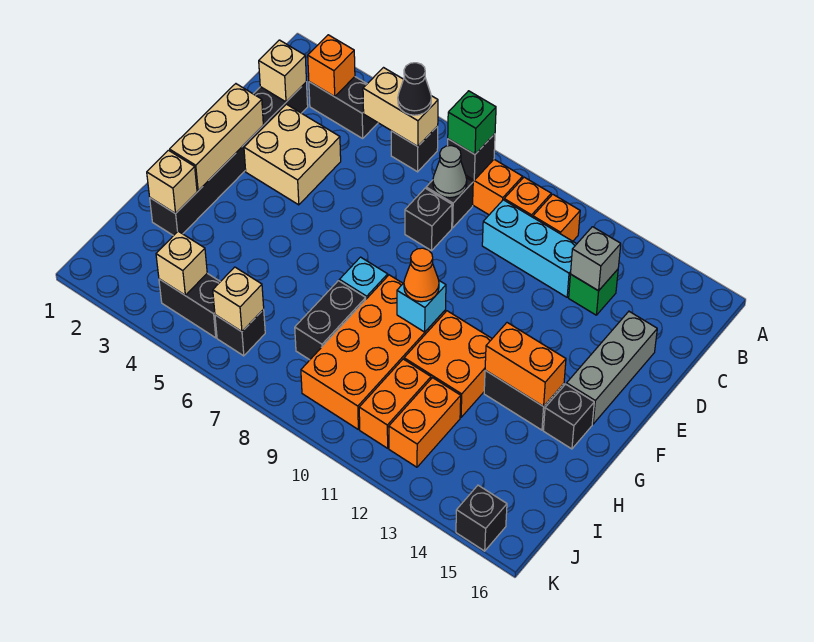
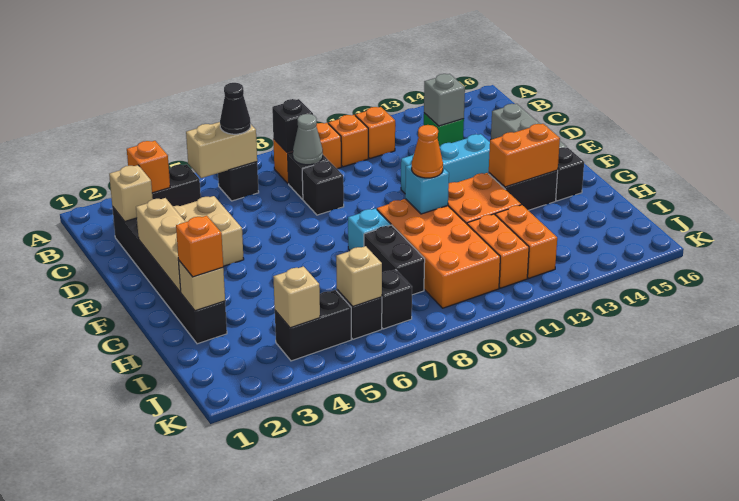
green 1x1 brick [448,91,496,154] -> none
cyan 1x3 brick [482,200,576,297] -> cyan 1x3 brick moved to [401,134,490,193]
none -> orange 1x1 brick [176,216,223,277]
black 1x1 brick [456,485,507,551] -> black 1x1 brick moved to [382,270,412,329]

